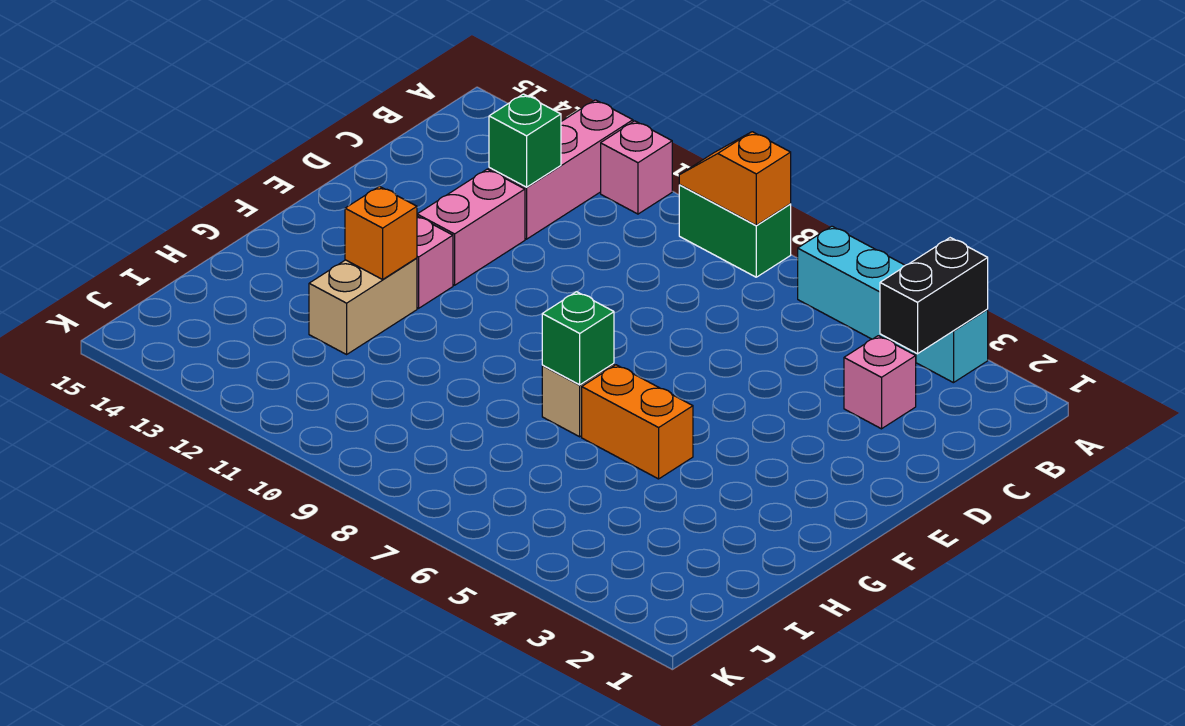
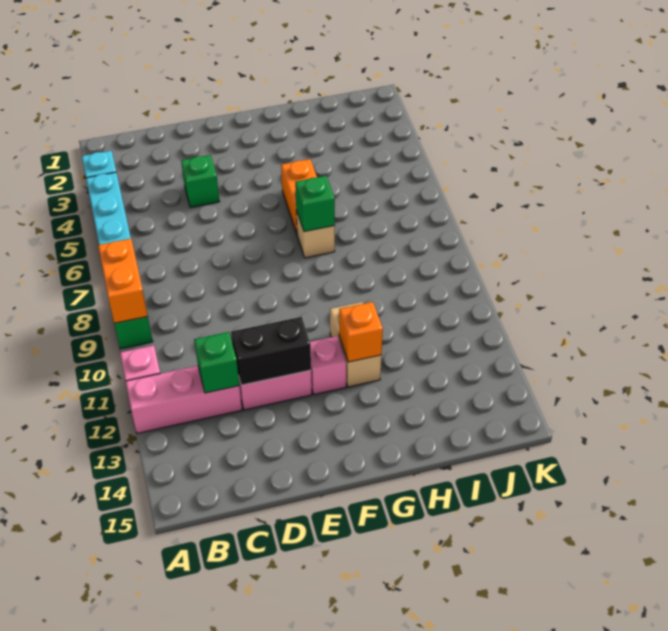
black 1x2 brick [880,238,988,354] -> black 1x2 brick moved to [231,317,311,385]
orange 1x2 slope [679,132,791,225] -> orange 1x2 brick [98,239,148,323]
pink 1x1 brick [844,336,916,429] -> none
none -> green 1x1 brick [181,155,220,208]
tan 1x2 brick [309,258,417,354] -> tan 1x2 brick turned to [330,302,381,387]

